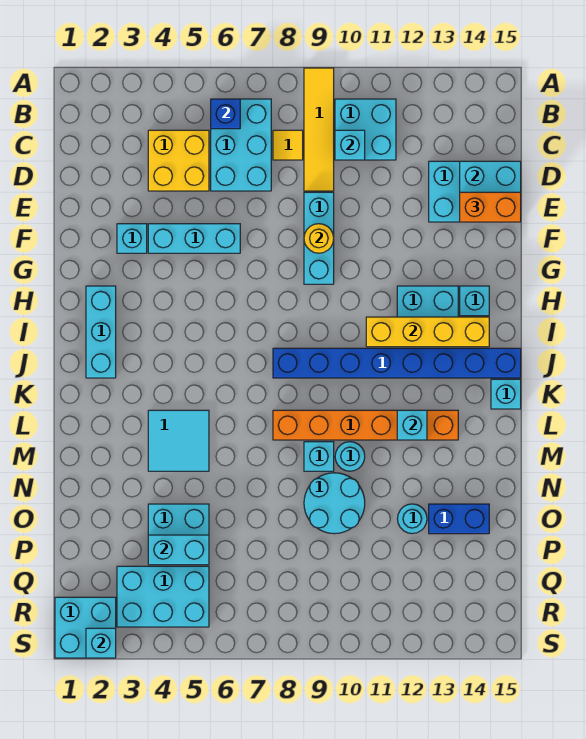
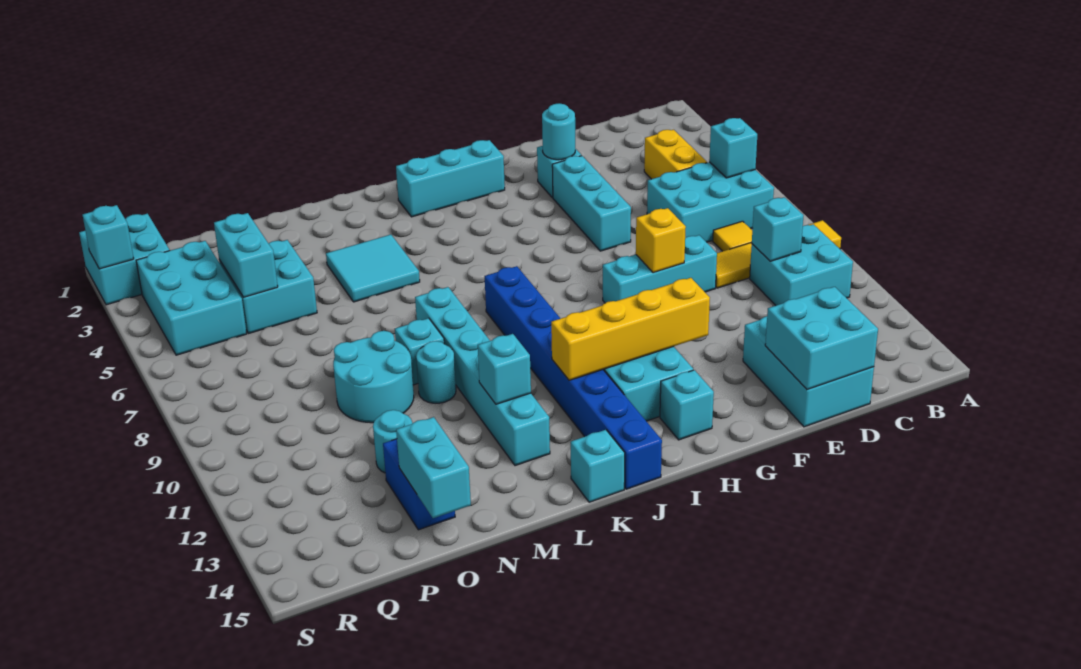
blue 1x1 brick [211,99,240,129] -> cyan 1x1 brick [709,118,757,178]
yellow 2x2 brick [148,130,209,191] -> yellow 1x2 brick [644,130,707,179]
orange 1x2 brick [460,192,521,222] -> none
none -> cyan 1x1 round brick [542,103,575,160]
yellow 1x1 round brick [304,224,334,253] -> yellow 1x1 brick [636,208,686,273]
yellow 1x4 brick [366,317,489,347] -> yellow 1x4 brick turned to [551,278,710,380]
orange 1x6 brick [273,410,458,440] -> cyan 1x6 brick [415,287,550,466]
none -> cyan 1x2 brick [396,417,471,518]

